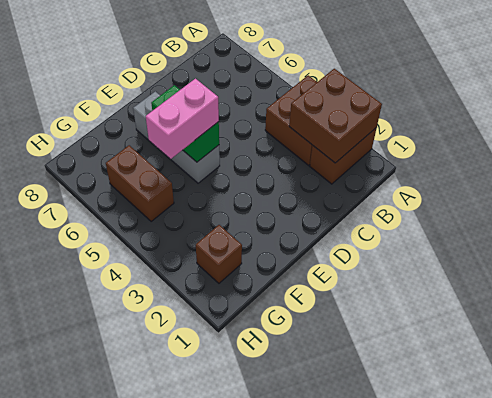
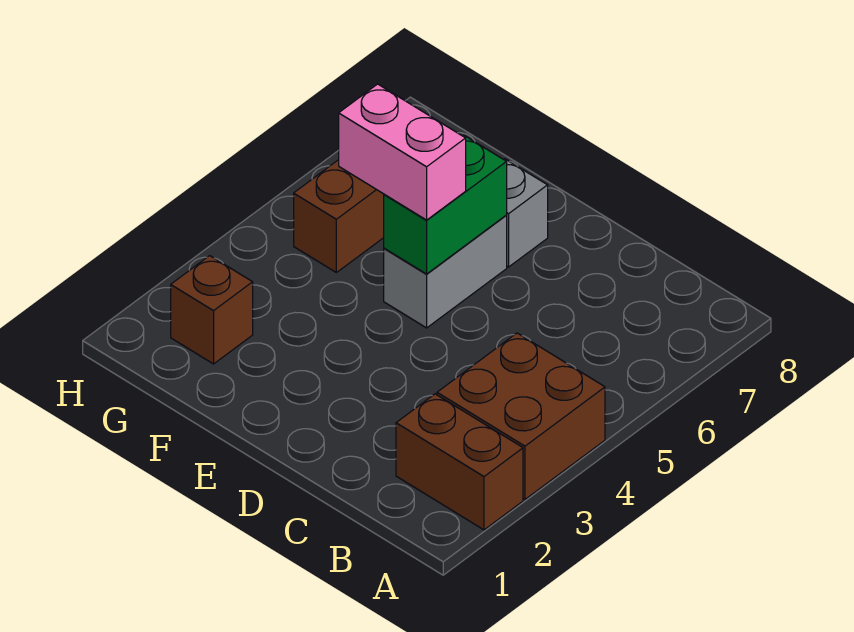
brown 2x2 brick [289,69,382,163] -> none

